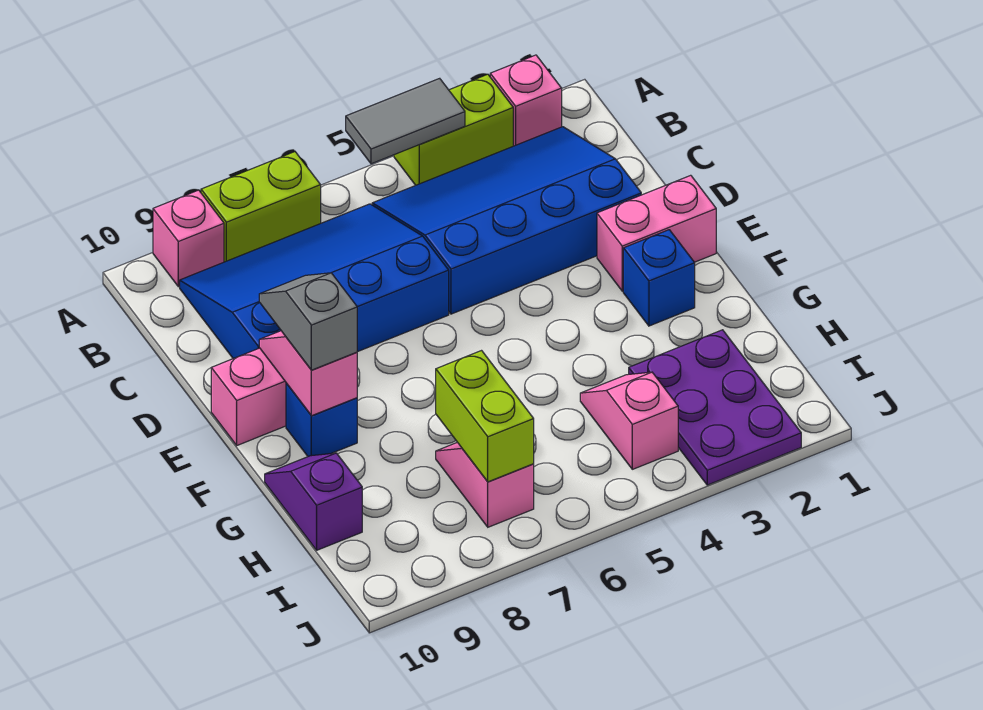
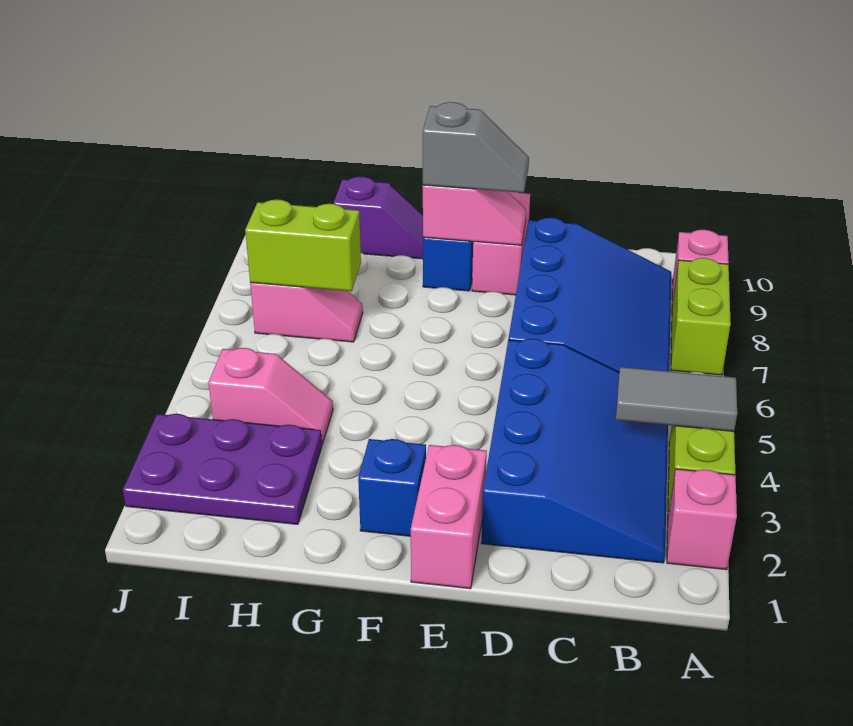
grey 1x2 tile [346,78,465,164] -> grey 1x2 tile turned to [616,367,737,431]

